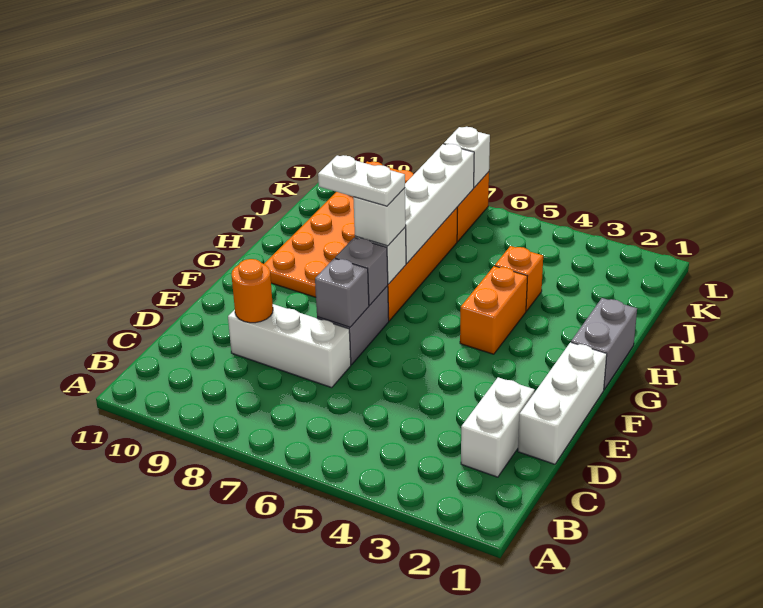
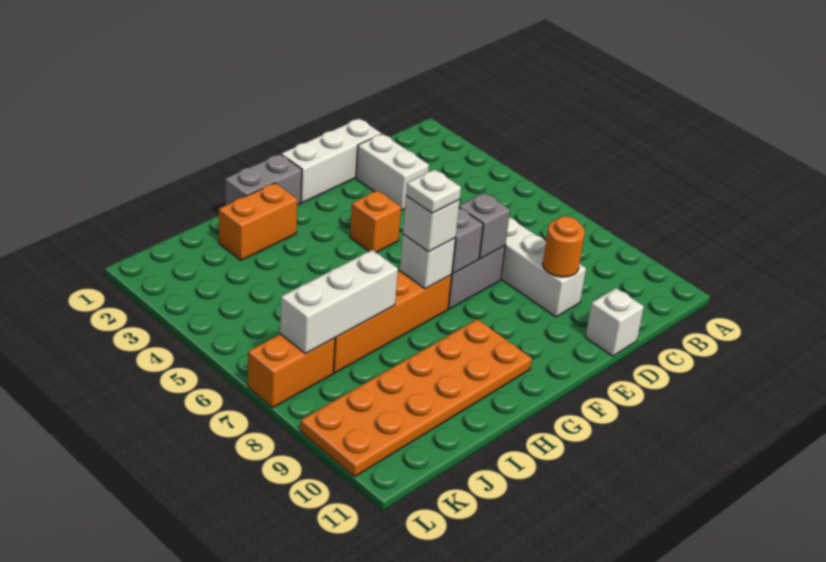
white 1x2 brick [461,377,535,477] -> white 1x2 brick turned to [356,134,429,210]
orange 1x2 brick [460,266,527,354] -> orange 1x2 brick moved to [219,183,297,260]
white 1x2 plate [318,155,405,206] -> white 1x1 plate [406,169,461,213]
white 1x4 brick [405,144,474,263] -> white 1x3 brick [280,250,398,354]
orange 1x1 brick [495,246,543,311] -> orange 1x1 brick moved to [350,191,401,252]
white 1x1 brick [444,127,490,188] -> white 1x1 brick moved to [586,288,644,356]

